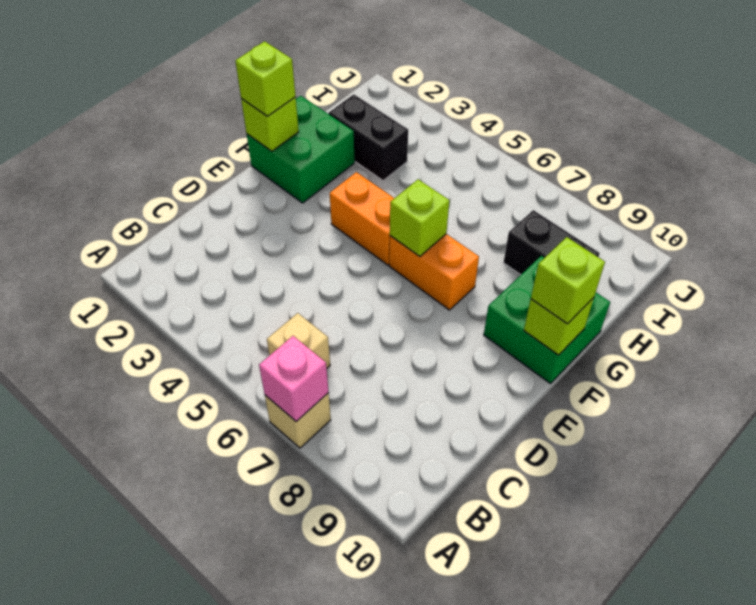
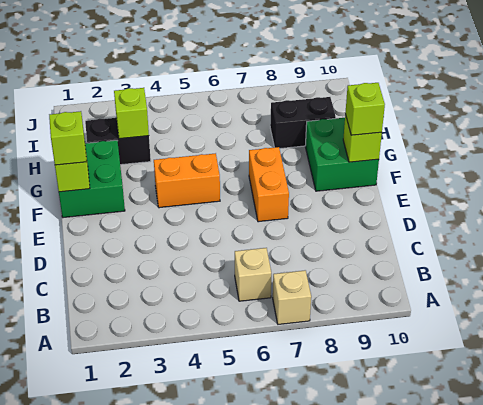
pink 1x1 brick [259,336,329,422] -> none
orange 1x2 brick [389,234,479,310] -> orange 1x2 brick turned to [249,147,289,222]
lime 1x1 brick [390,179,449,257] -> lime 1x1 brick moved to [114,88,149,139]

